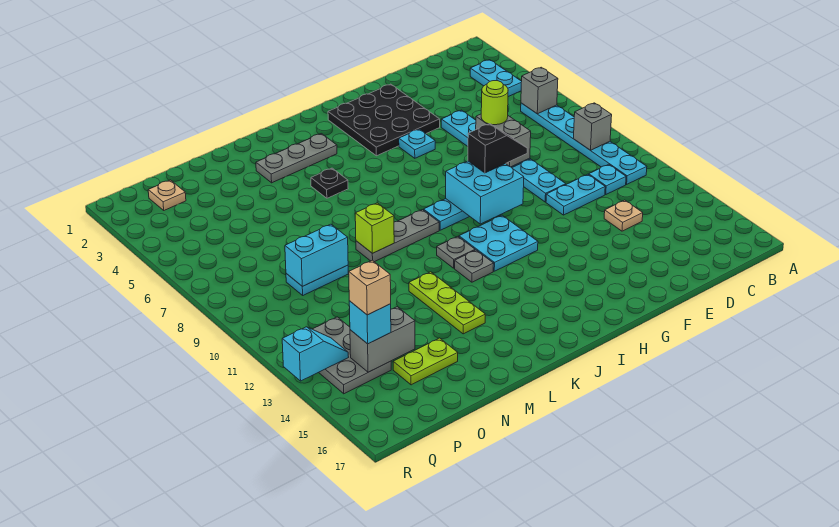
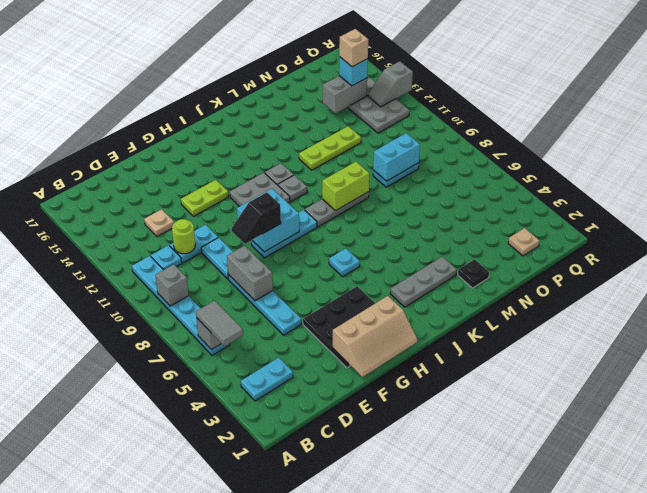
cyan 1x2 plate [470,60,522,97] -> cyan 1x2 plate turned to [241,358,293,401]
none -> grey 1x2 tile [196,301,243,346]
lime 1x1 round brick [481,81,508,125] -> lime 1x1 round brick moved to [172,219,195,254]
none -> tan 2x3 slope [333,296,417,377]
cyan 1x1 plate [399,129,435,158] -> cyan 1x1 plate moved to [329,249,360,277]
cyan 2x2 plate [459,215,538,271] -> grey 2x2 plate [230,173,290,206]
black 1x1 plate [311,168,348,198] -> black 1x1 plate moved to [458,259,489,288]
lime 1x1 brick [355,203,394,253] -> lime 1x2 brick [322,162,369,211]
lime 1x3 plate [409,272,485,334] -> lime 1x3 plate turned to [299,126,361,170]
lime 1x2 plate [393,338,458,385] -> lime 1x2 plate moved to [181,180,228,216]
cyan 1x2 slope [282,327,348,381] -> grey 1x2 slope [368,61,413,107]

